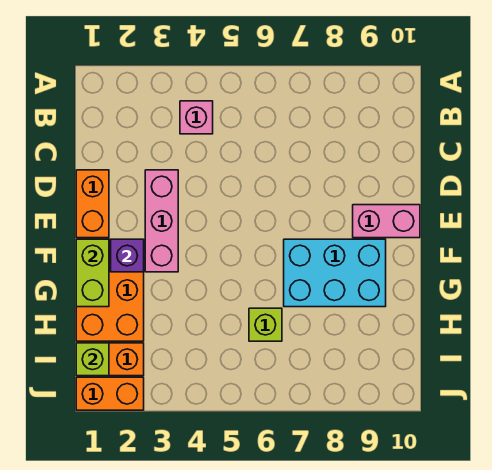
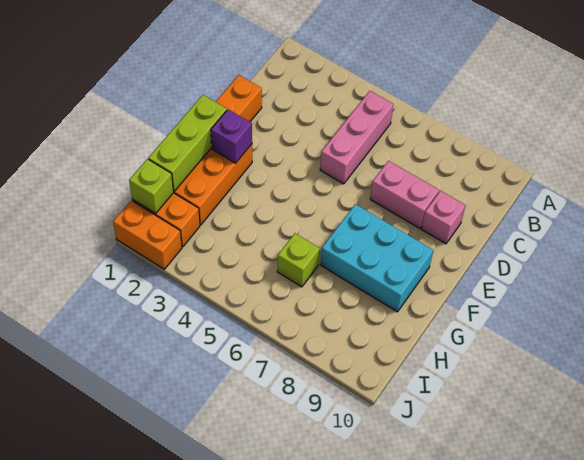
pink 1x1 brick [180,101,213,134] -> pink 1x1 brick moved to [422,191,465,244]
pink 1x3 brick [145,170,178,272] -> pink 1x3 brick moved to [320,91,393,184]
pink 1x2 brick [353,205,420,238] -> pink 1x2 brick moved to [370,161,439,228]
lime 1x2 brick [76,239,109,307] -> lime 1x3 brick [148,95,227,191]

